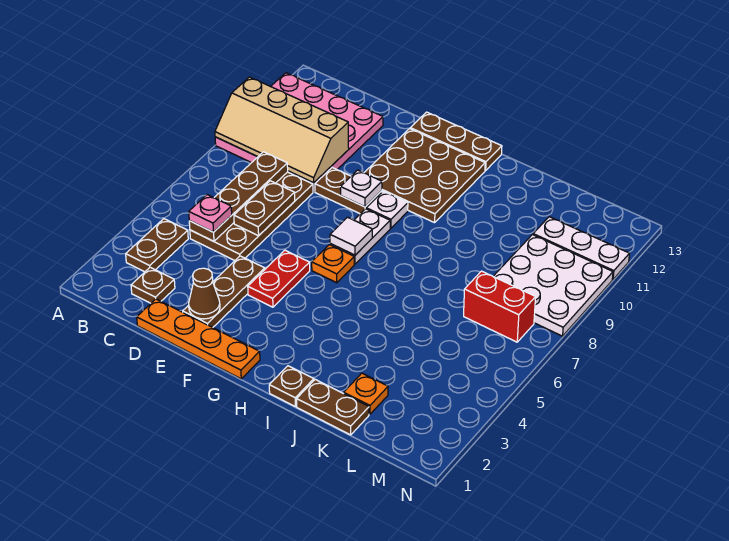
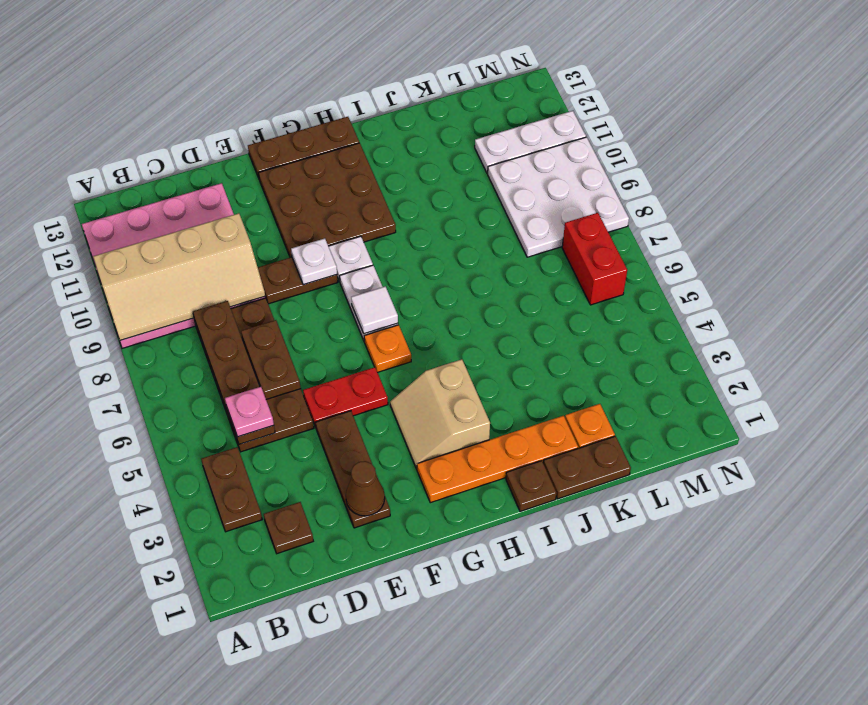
orange 1x4 plate [137,299,260,379] -> orange 1x4 plate moved to [417,416,578,503]
red 1x2 plate [248,250,310,307] -> red 1x2 plate turned to [303,367,388,427]
none -> tan 2x2 slope [390,359,490,469]
red 1x2 brick [464,271,536,342] -> red 1x2 brick turned to [562,213,627,305]

